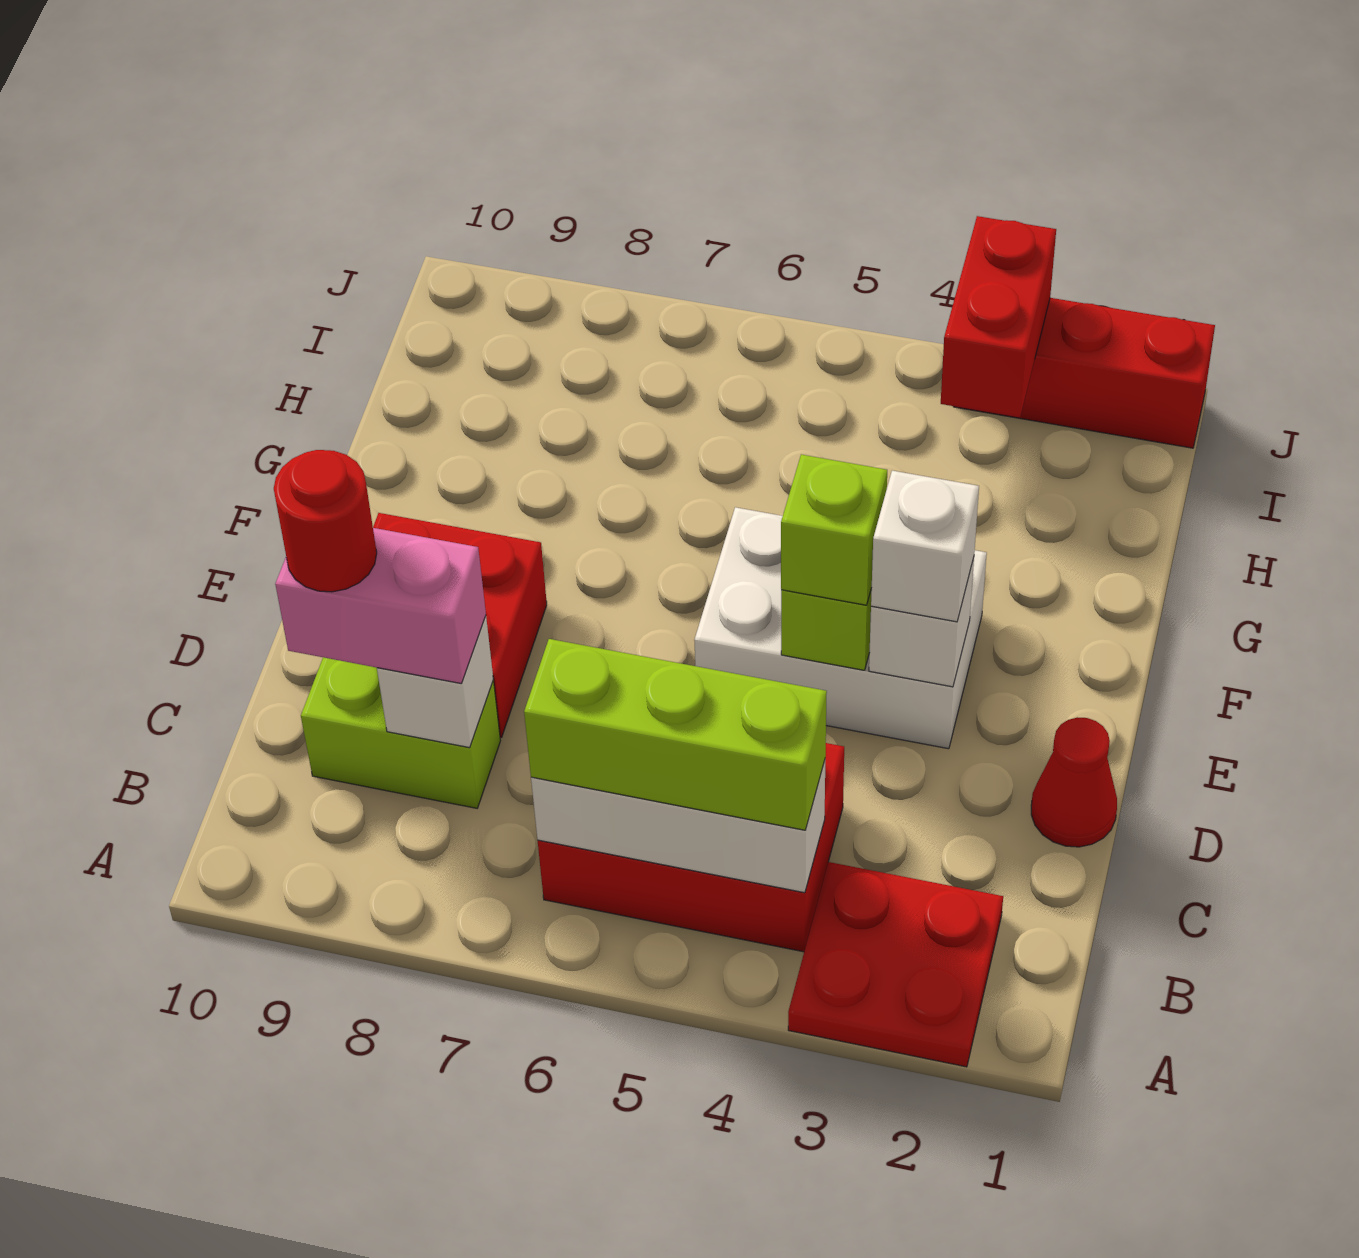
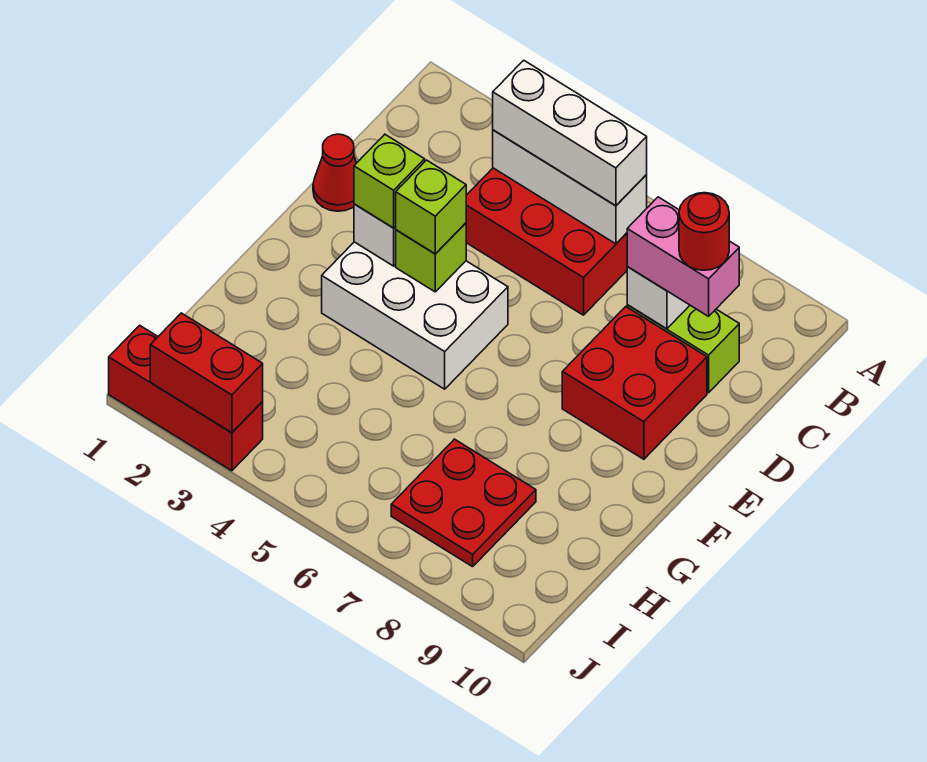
red 2x2 plate [788,862,1003,1067] -> red 2x2 plate moved to [391,439,536,567]
lime 1x3 brick [524,639,827,830] -> white 1x3 brick [493,60,647,206]
white 1x1 brick [871,471,979,622] -> lime 1x1 brick [354,134,425,228]
red 1x2 brick [941,216,1056,418] -> red 1x2 brick turned to [150,313,263,433]

